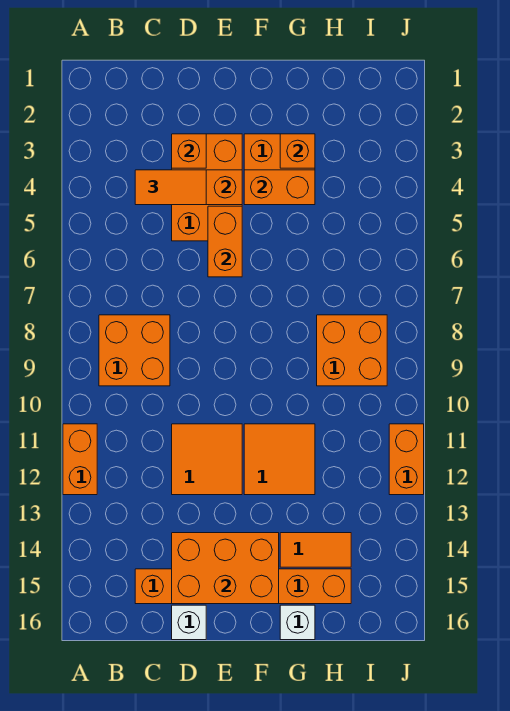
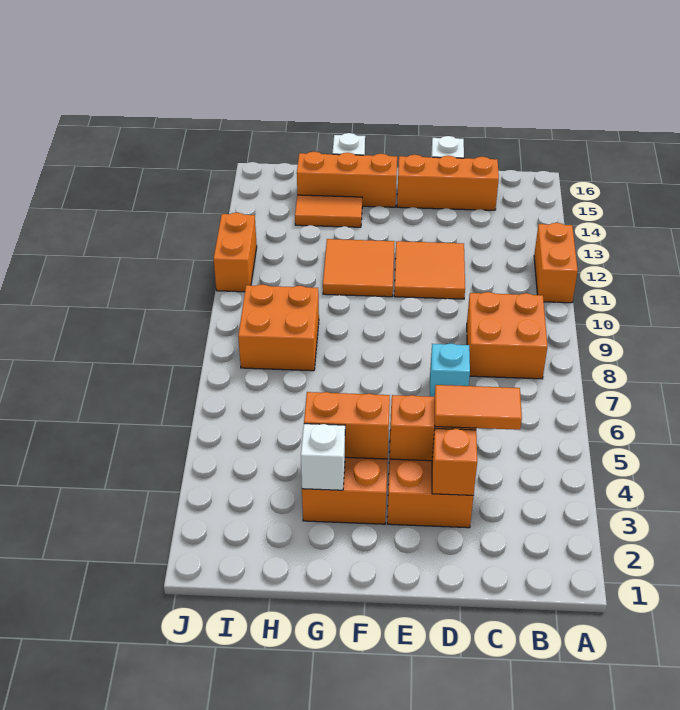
none -> cyan 1x1 brick [430,343,470,397]
orange 2x3 brick [172,533,279,604] -> none
orange 1x2 brick [208,206,242,277] -> none
orange 1x1 brick [280,134,315,168] -> white 1x1 brick [301,424,345,490]

